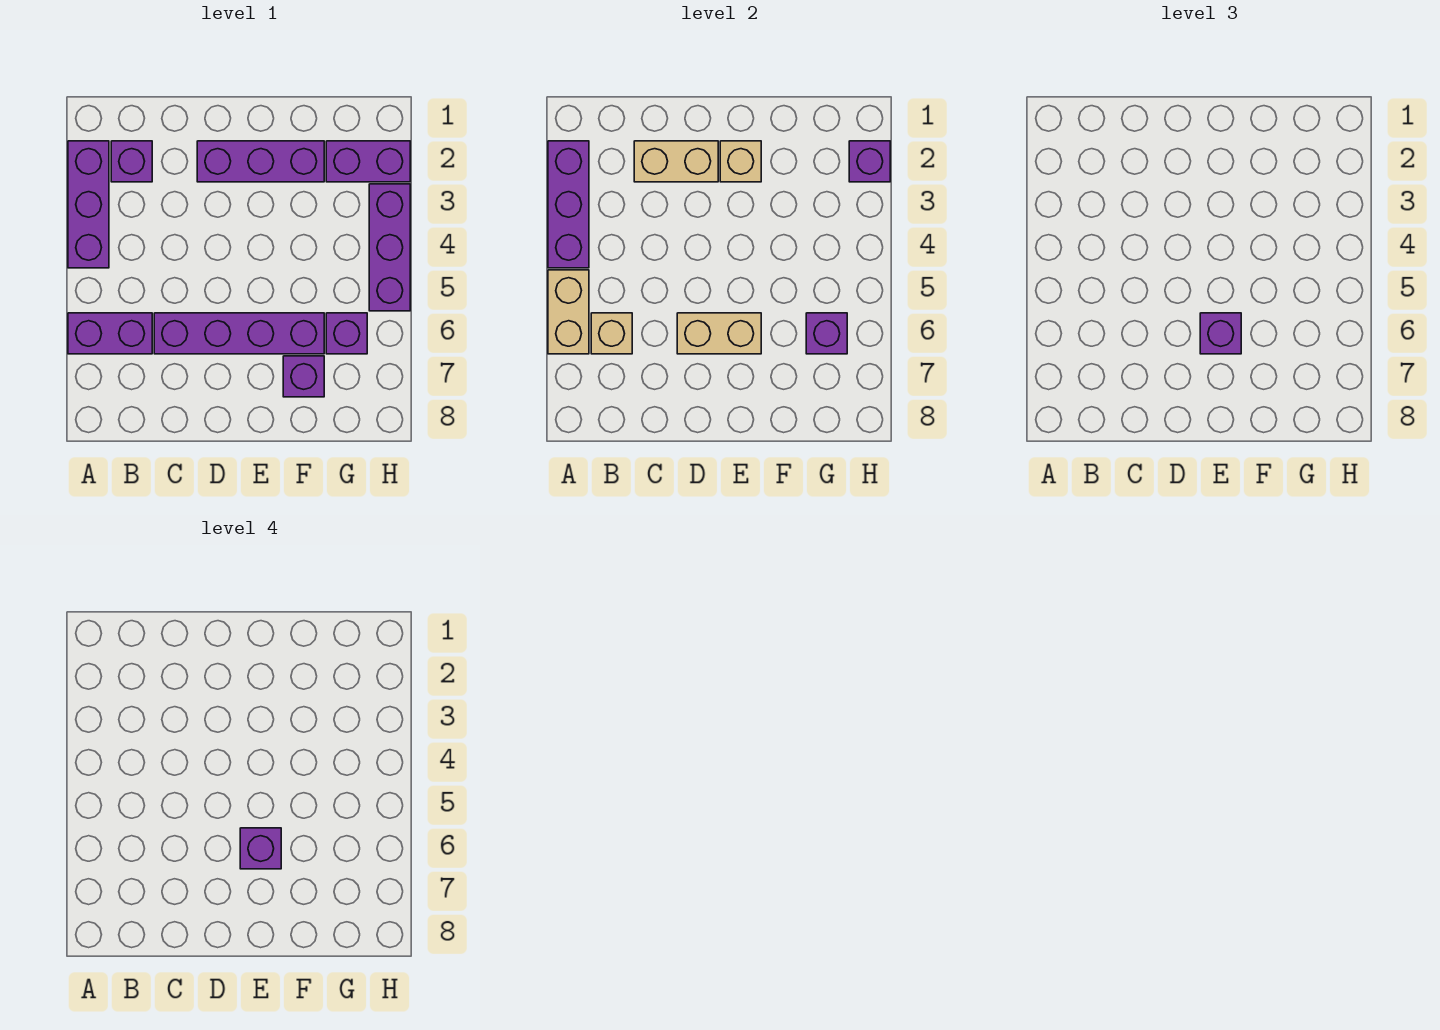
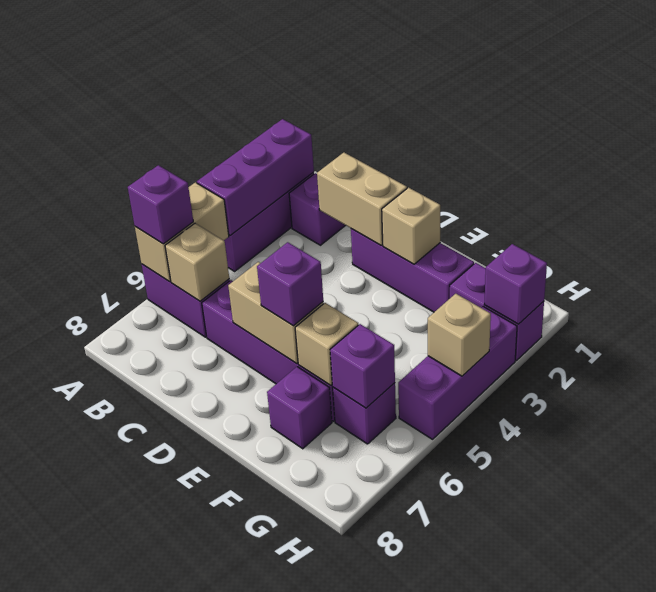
purple 1x1 brick [240,828,281,869] -> purple 1x1 brick moved to [128,165,193,244]
none -> tan 1x1 brick [295,303,358,386]
none -> tan 1x1 brick [428,294,491,376]

